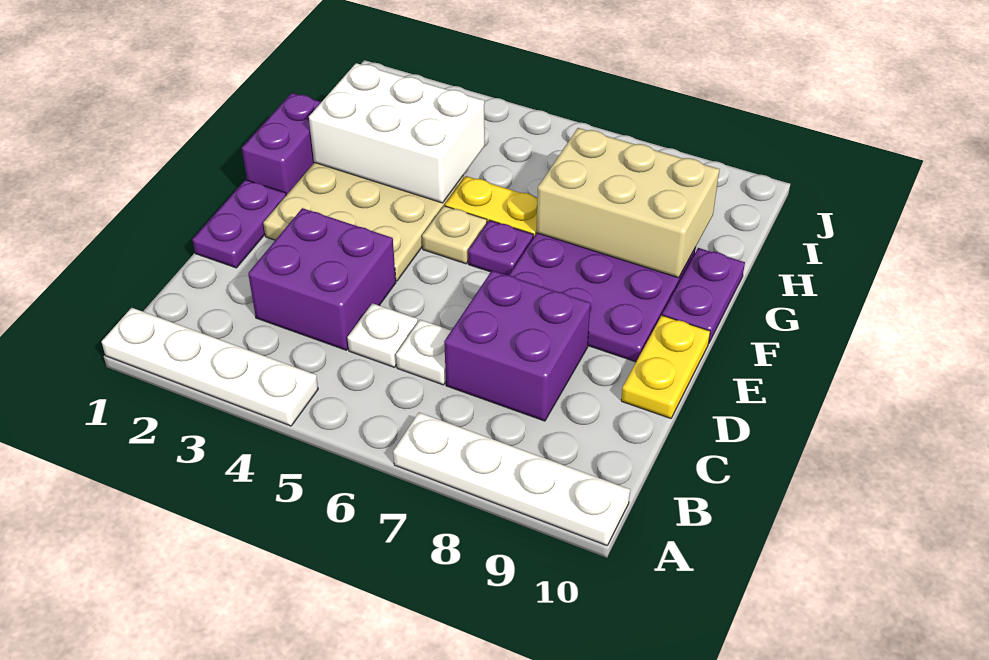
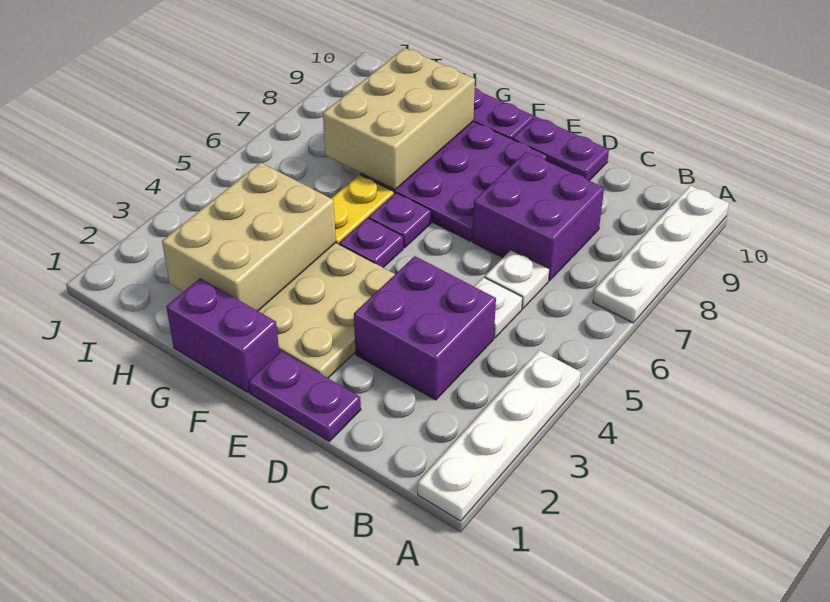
yellow 1x2 plate [621,315,710,418] -> purple 1x2 plate [513,117,609,181]
tan 1x1 plate [422,206,487,264] -> purple 1x1 plate [339,218,403,268]
white 2x3 brick [309,63,485,203] -> tan 2x3 brick [162,163,336,311]

